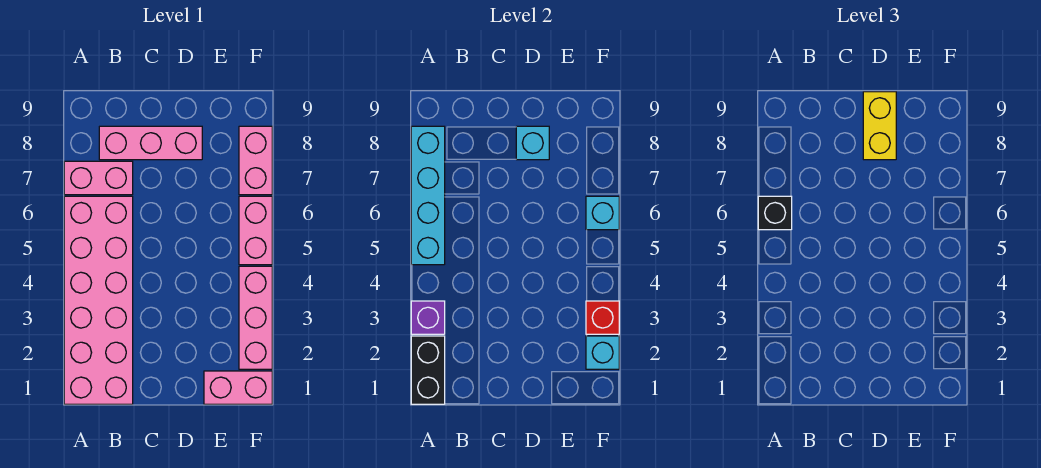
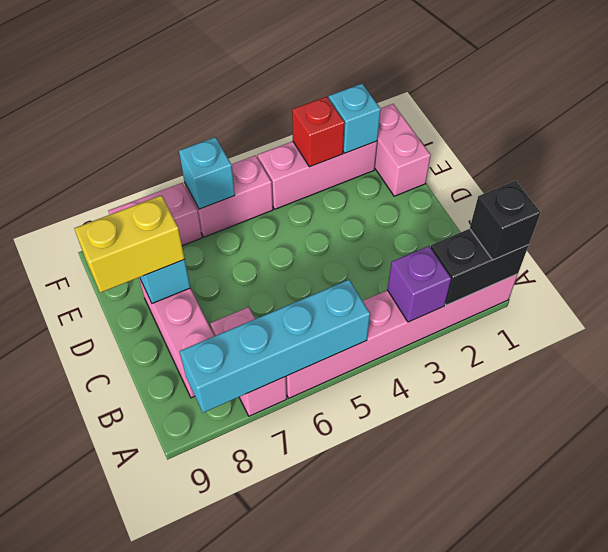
pink 2x6 brick [64,196,133,404] -> pink 1x6 brick [286,274,518,398]
black 1x1 brick [758,196,792,230] -> black 1x1 brick moved to [470,181,541,260]

